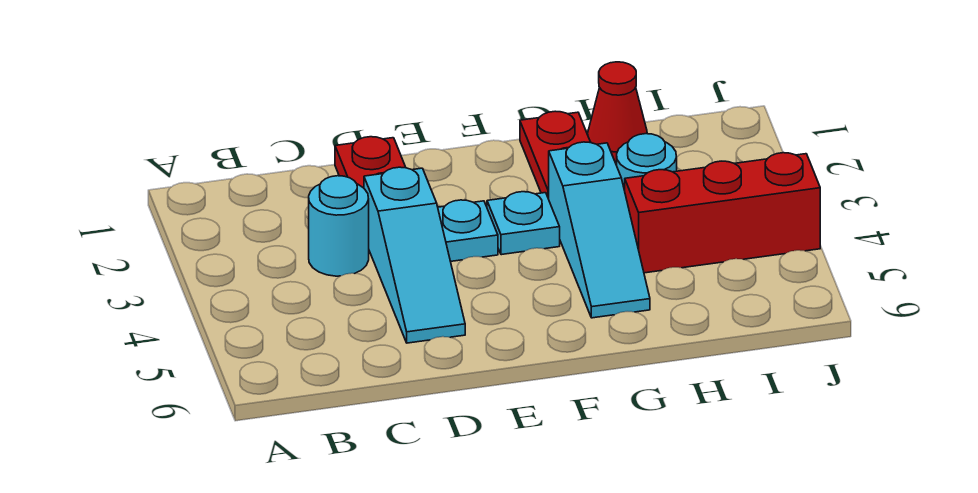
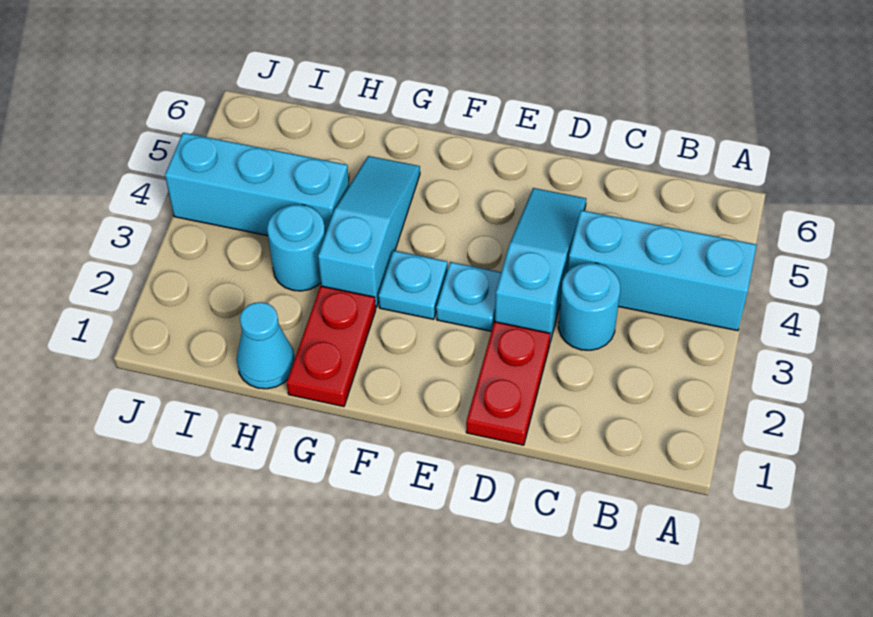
none -> cyan 1x3 brick [568,210,756,331]
red 1x1 cone [588,62,647,162] -> cyan 1x1 cone [236,302,295,389]
red 1x3 brick [625,153,820,273] -> cyan 1x3 brick [165,133,349,236]

